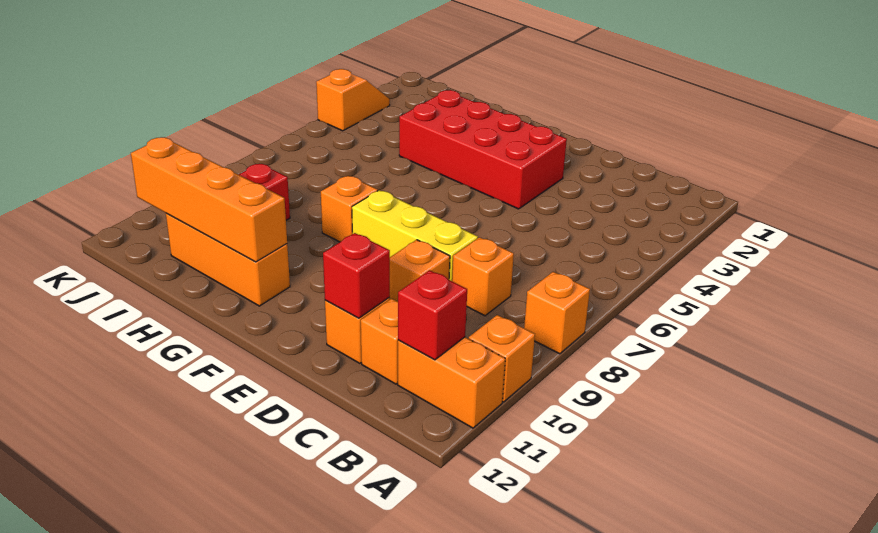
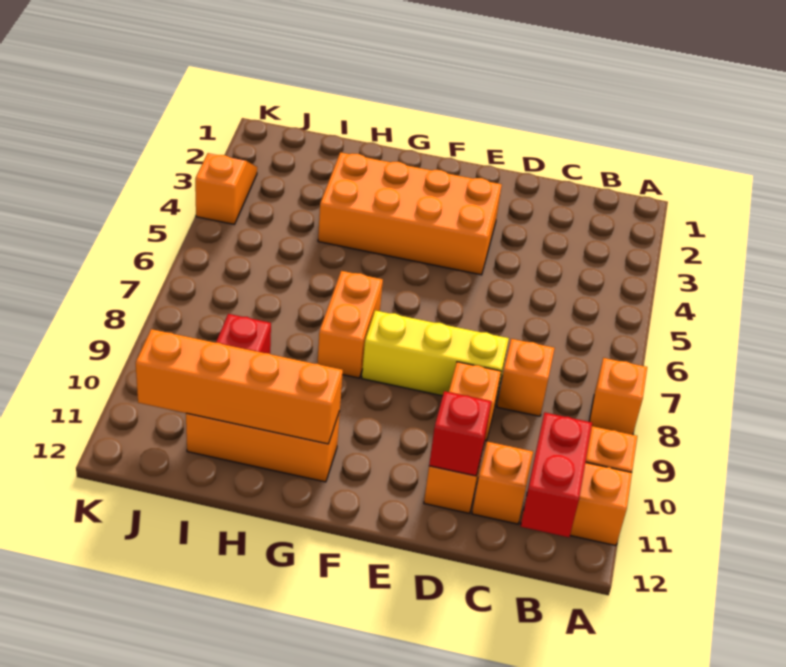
red 1x1 brick [398,270,467,360] -> red 1x2 brick [521,413,592,537]
red 2x4 brick [399,90,567,209] -> orange 2x4 brick [318,152,502,275]
orange 1x1 brick [321,176,378,242] -> orange 1x2 brick [317,271,383,378]

